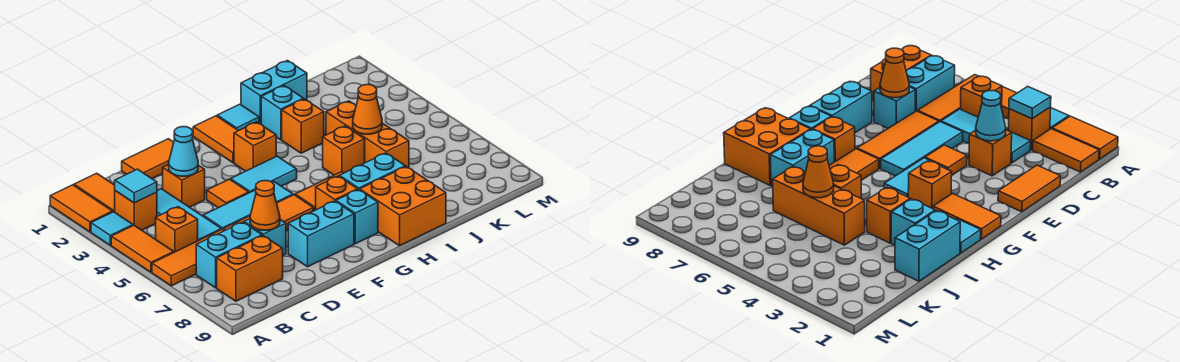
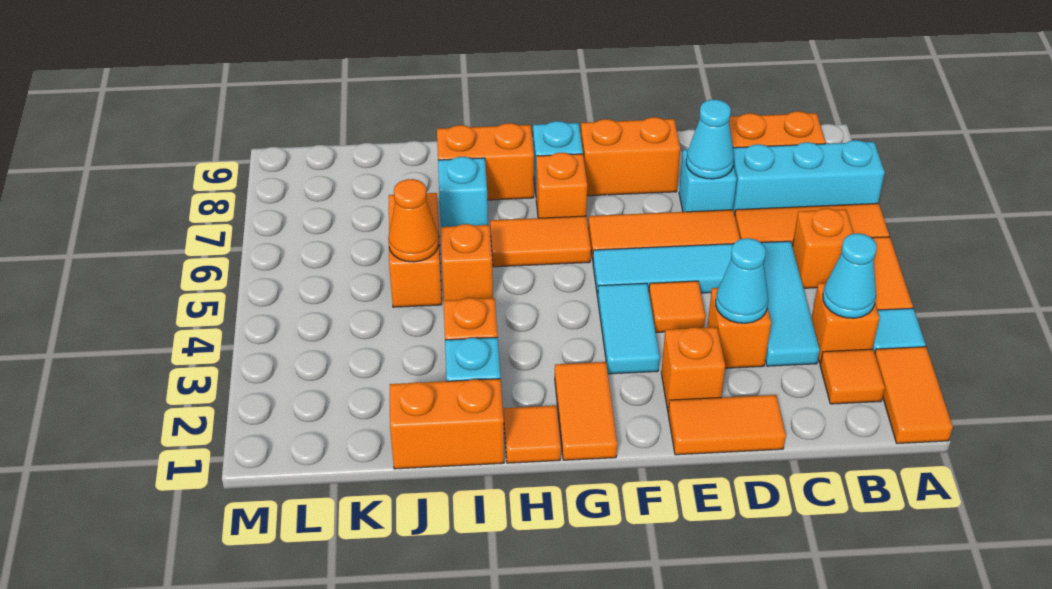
orange 1x2 tile [74,173,115,212] -> orange 1x1 tile [820,349,885,404]
cyan 1x1 tile [115,169,157,203] -> cyan 1x1 cone [823,233,877,318]
cyan 1x2 brick [196,222,262,288] -> cyan 1x3 brick [733,140,885,214]
orange 1x1 cone [250,181,280,230] -> cyan 1x1 cone [686,99,734,179]
cyan 1x2 brick [288,201,354,267] -> orange 1x2 brick [581,117,680,196]
cyan 1x2 tile [231,156,297,193] -> cyan 1x2 tile turned to [598,283,660,374]
orange 1x1 brick [234,122,276,171] -> orange 1x1 brick moved to [661,327,725,410]
cyan 1x1 tile [217,104,259,131] -> orange 1x1 tile [504,406,561,463]
cyan 1x2 brick [339,153,405,190] -> cyan 1x1 brick [438,157,488,227]
orange 2x2 brick [360,166,446,246] -> orange 1x2 brick [437,123,534,200]
cyan 1x2 brick [241,61,307,124] -> orange 1x2 brick [390,379,504,469]
orange 1x3 brick [326,101,409,168] -> orange 1x2 brick [389,193,442,307]

